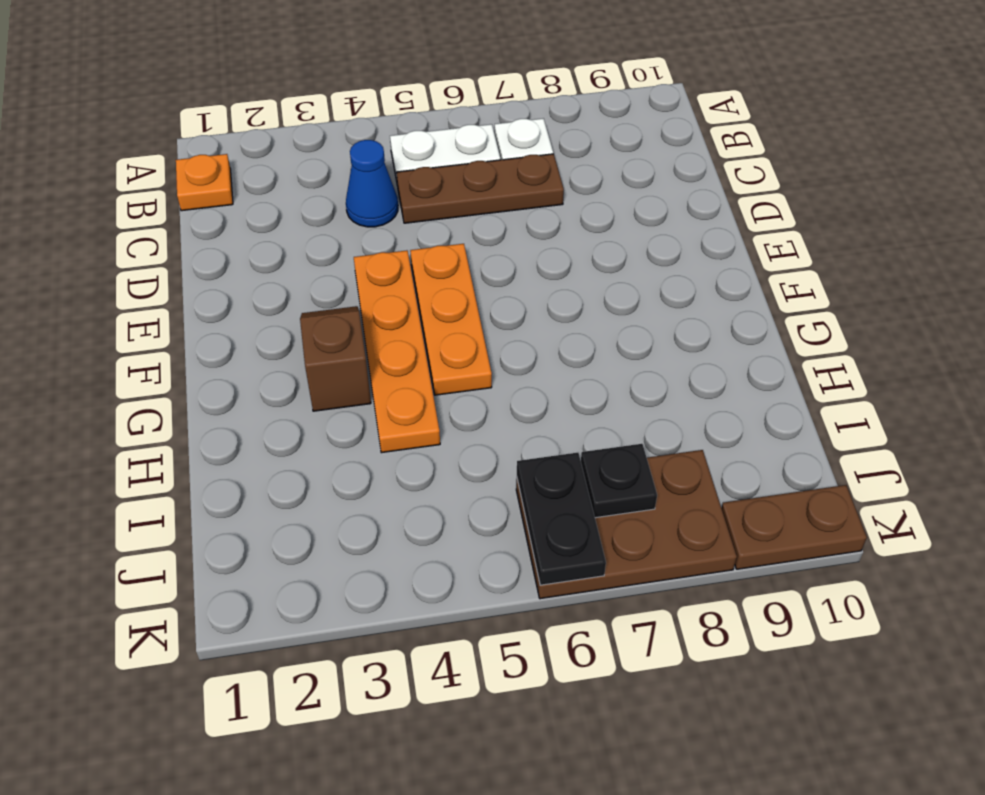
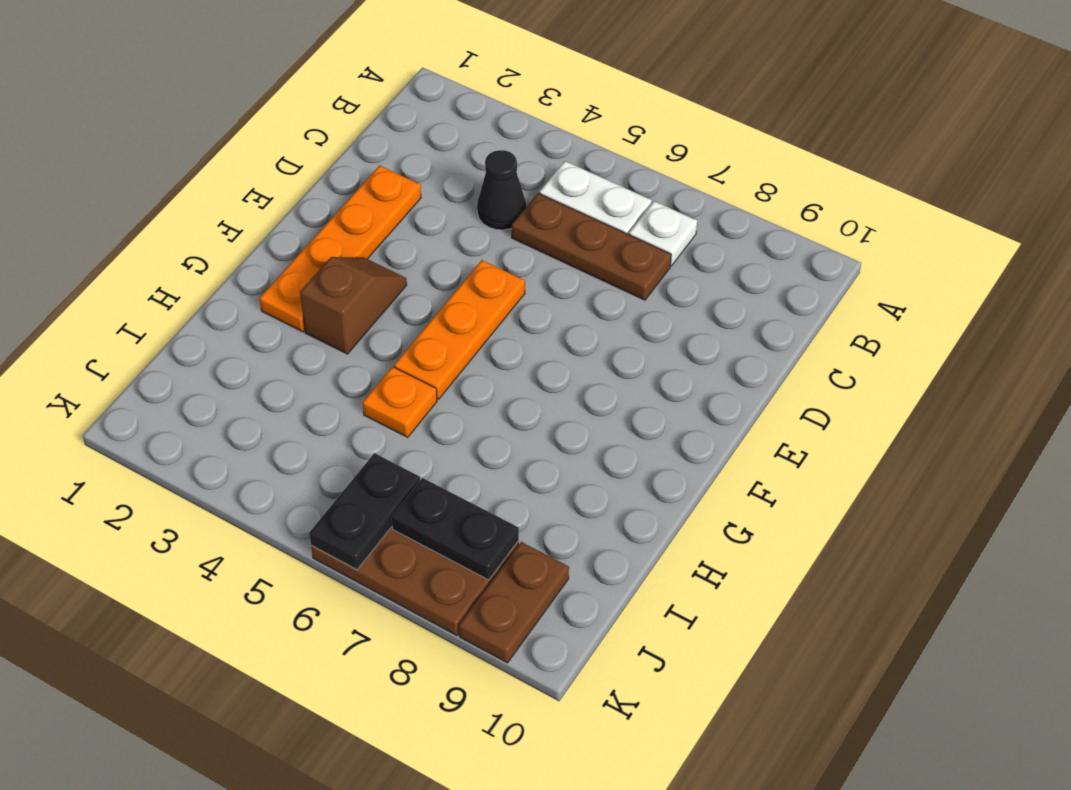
orange 1x1 plate [176,154,233,211] -> orange 1x1 plate moved to [363,367,437,437]
blue 1x1 cone [346,140,398,227] -> black 1x1 cone [477,150,526,230]
orange 1x4 plate [354,250,440,453] -> orange 1x4 plate moved to [260,165,421,332]
black 1x1 plate [581,444,657,518] -> black 1x2 plate [392,478,519,580]
brown 1x2 plate [722,485,867,569] -> brown 1x2 plate turned to [459,542,569,663]

